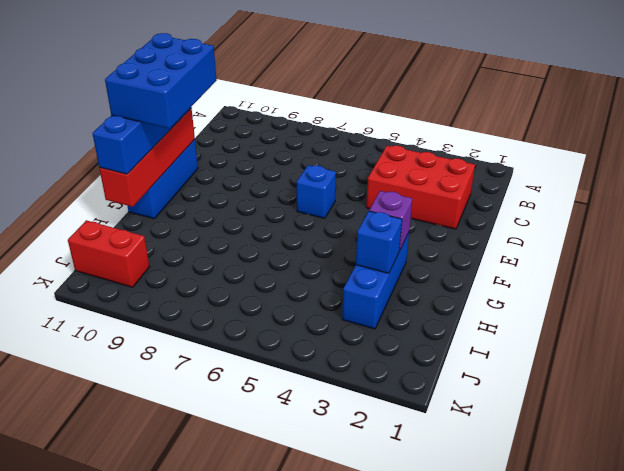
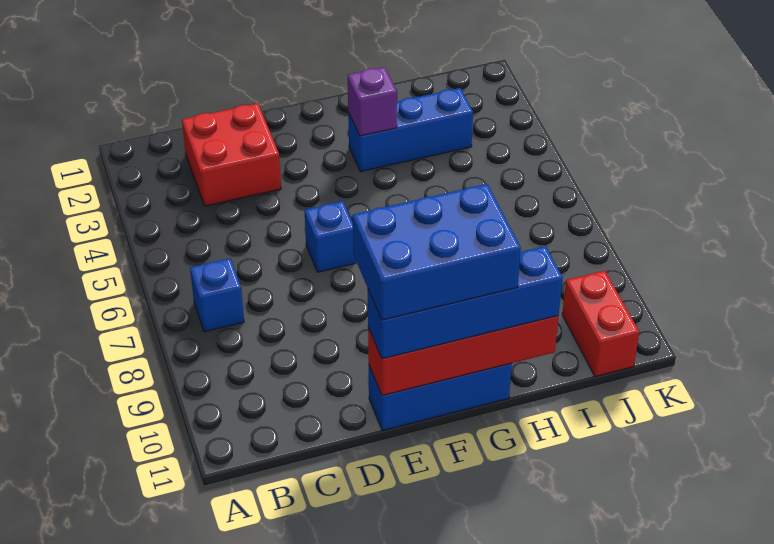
red 2x3 brick [366,146,475,229] -> red 2x2 brick [182,103,281,206]
blue 1x1 brick [356,211,402,273] -> blue 1x1 brick moved to [190,258,244,332]

